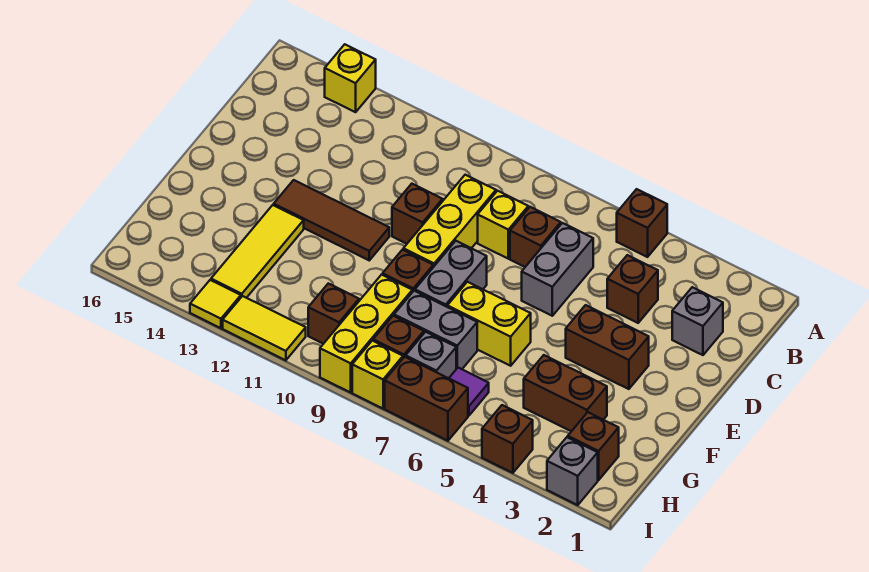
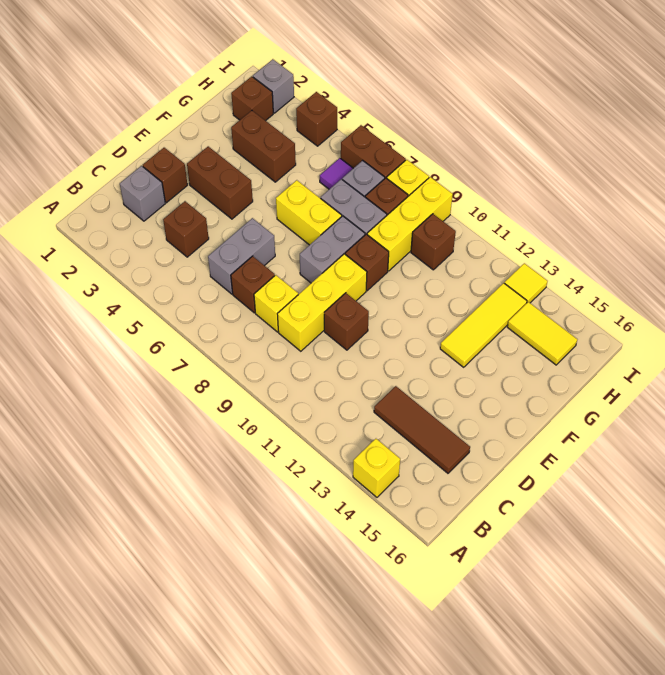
brown 1x1 brick [617,189,667,257] -> brown 1x1 brick moved to [143,148,188,203]
brown 1x3 tile [274,180,389,260] -> brown 1x3 tile moved to [374,386,470,473]
yellow 1x2 tile [223,296,306,360] -> yellow 1x2 tile moved to [507,302,577,365]

